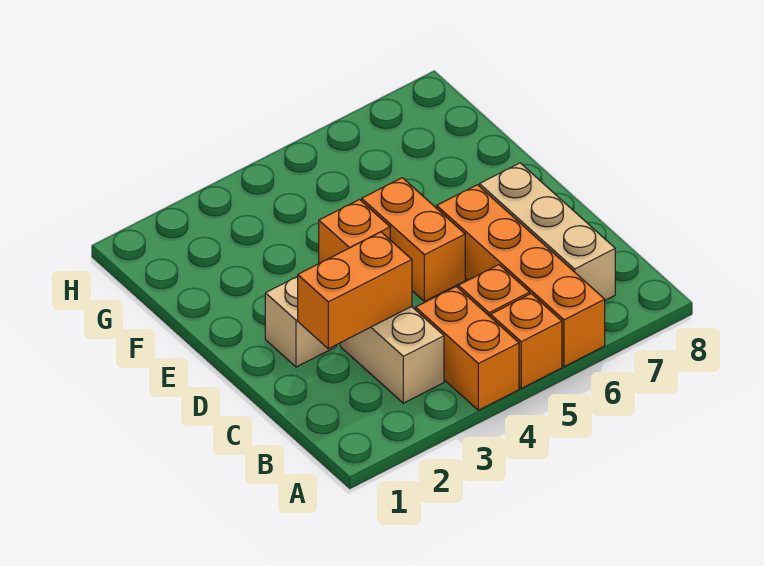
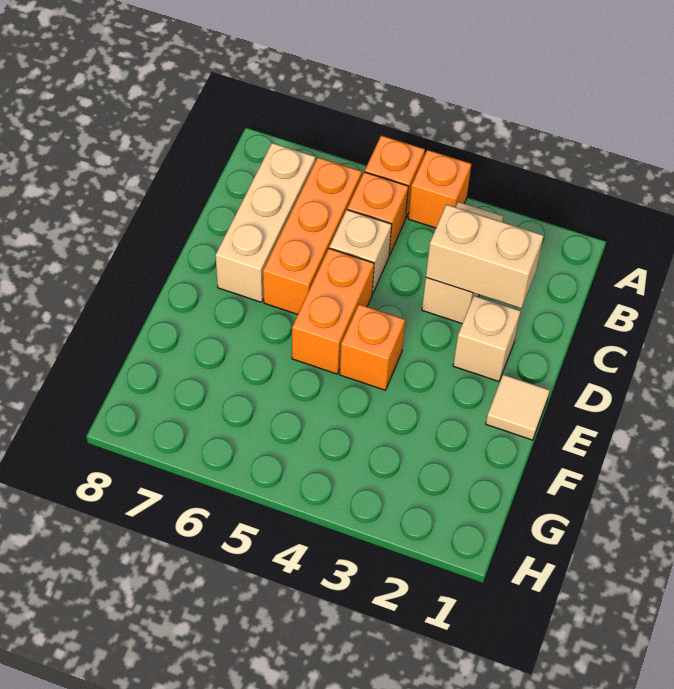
orange 1x2 brick [415,287,519,410] -> orange 1x1 brick [408,150,471,228]
orange 1x4 brick [437,185,605,367] -> orange 1x3 brick [263,158,362,314]
orange 1x2 brick [298,232,412,349] -> tan 1x2 brick [426,204,544,308]
none -> tan 1x1 brick [329,210,392,294]
none -> tan 1x1 tile [486,375,550,440]

